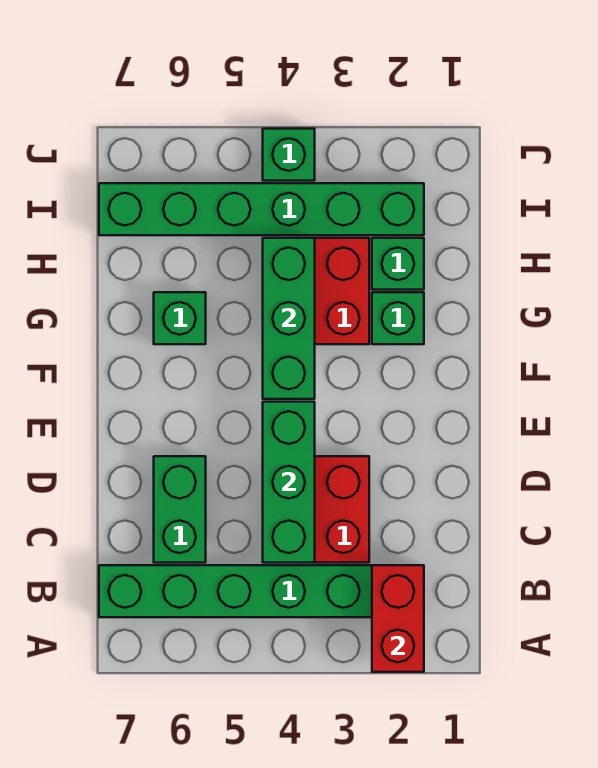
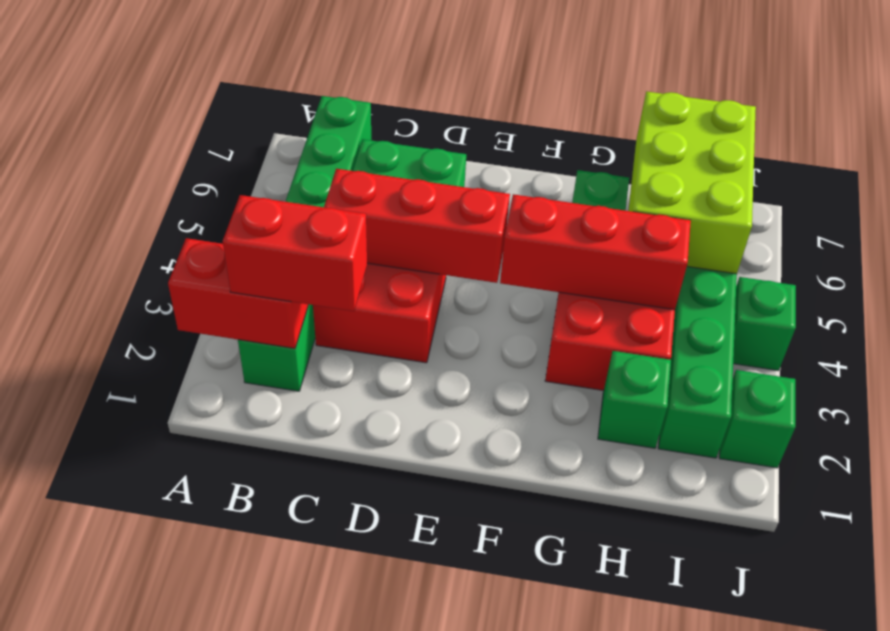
none -> red 1x2 brick [223,195,367,311]
green 1x3 brick [263,402,315,563] -> red 1x3 brick [324,169,510,283]
green 1x3 brick [263,238,315,399] -> red 1x3 brick [500,194,691,310]
green 1x1 brick [372,292,424,344] -> green 1x1 brick moved to [719,370,795,468]
none -> lime 2x3 brick [628,91,756,274]

